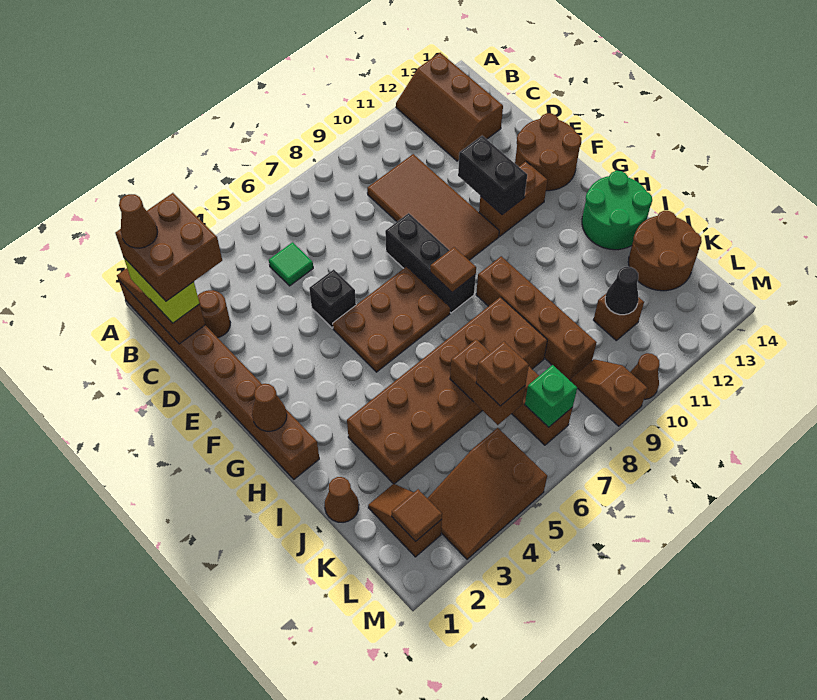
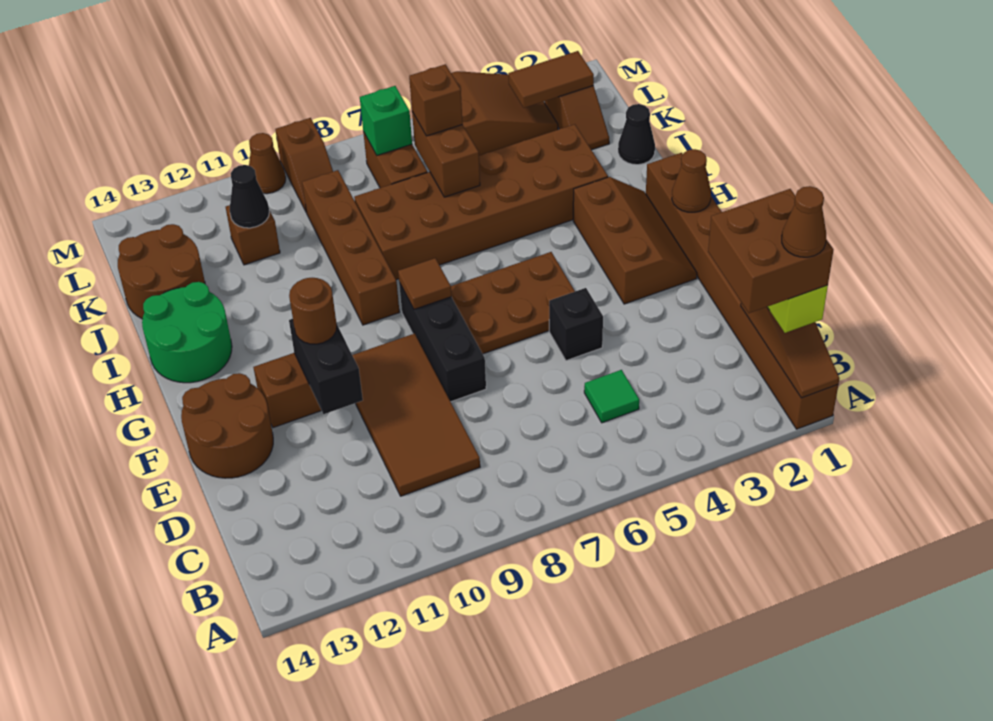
brown 2x3 slope [396,53,503,161] -> brown 2x3 slope moved to [573,177,697,304]
brown 1x1 round brick [198,290,230,338] -> brown 1x1 round brick moved to [289,278,337,344]
brown 1x1 cone [325,477,359,522] -> black 1x1 cone [618,104,655,165]
brown 1x1 tile [392,489,442,541] -> brown 1x2 tile [508,51,594,108]

